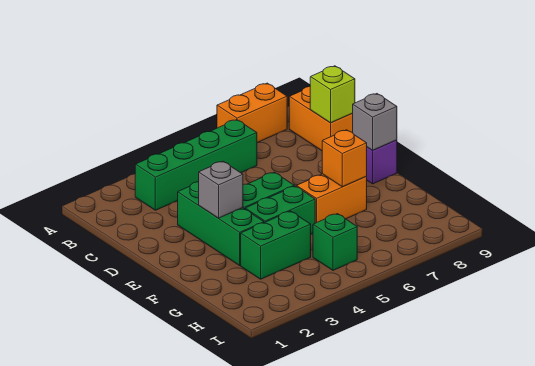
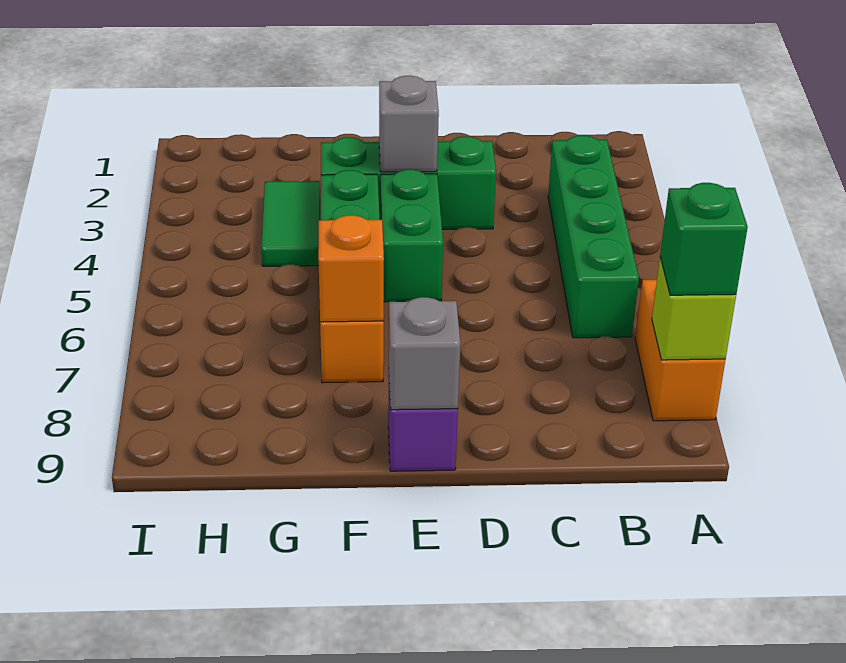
orange 1x2 brick [289,86,353,151] -> none
lime 1x1 brick [310,66,355,123] -> lime 1x1 brick moved to [652,257,736,360]
green 1x2 brick [241,211,311,279] -> green 1x2 tile [261,181,320,266]
green 1x1 brick [313,214,357,270] -> green 1x1 brick moved to [660,183,748,295]

